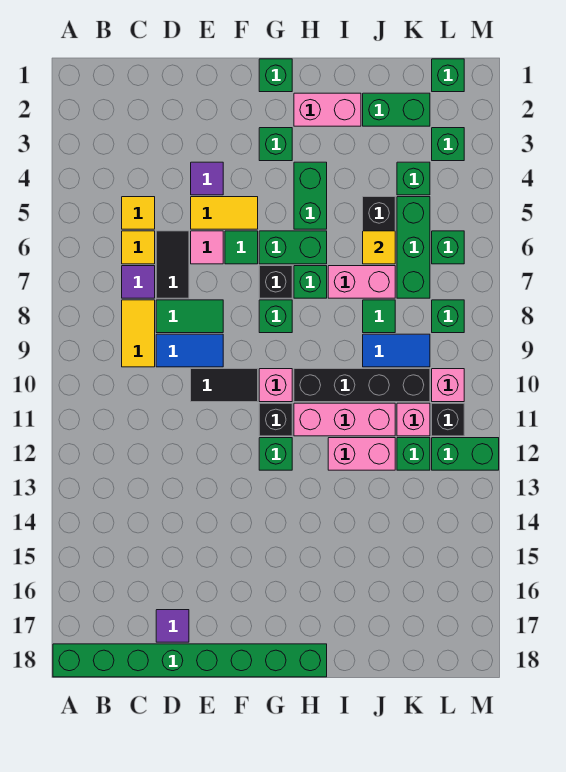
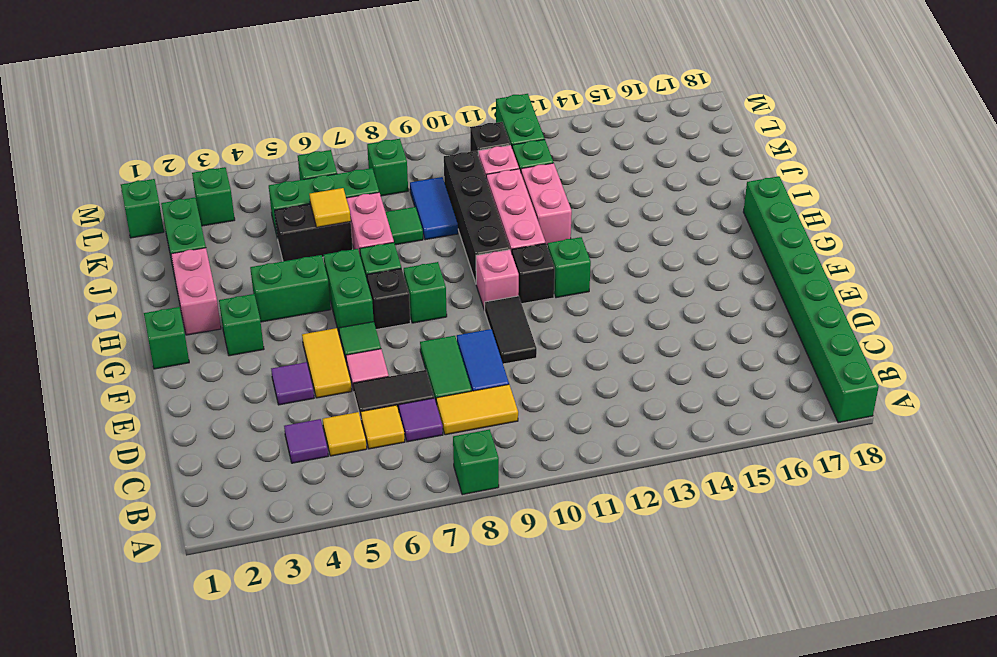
purple 1x1 tile [156,610,189,642] -> purple 1x1 tile moved to [284,419,328,463]
green 1x1 brick [397,162,430,195] -> green 1x1 brick moved to [453,429,499,495]
pink 1x1 brick [432,369,464,402] -> none

